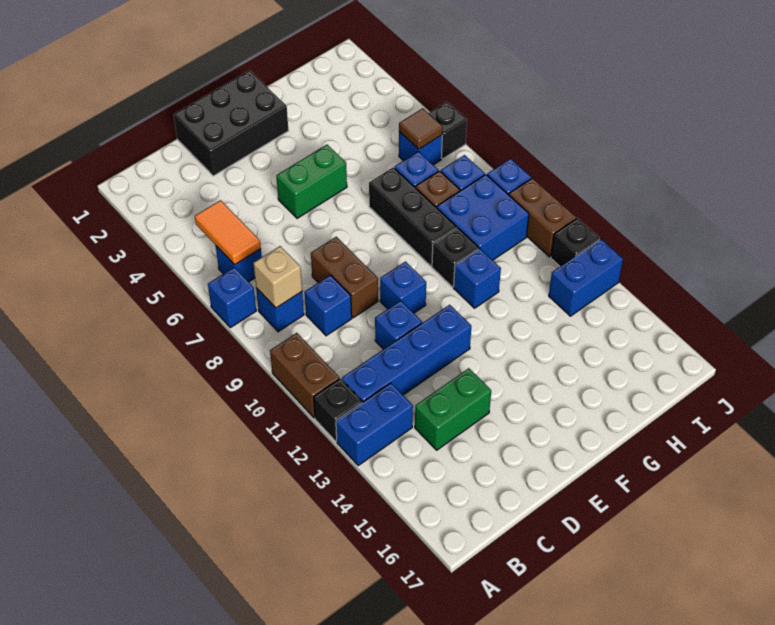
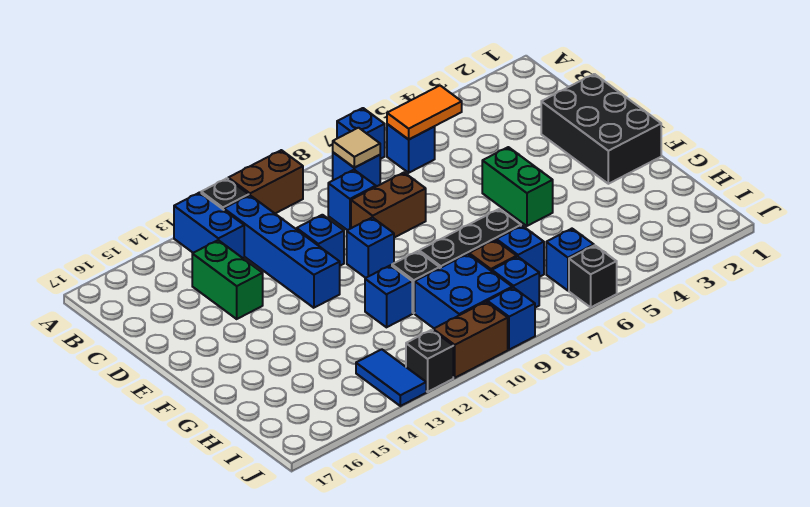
tan 1x1 brick [253,246,302,308] -> tan 1x1 tile [333,128,380,168]
brown 1x1 tile [399,108,443,149] -> none
blue 1x2 brick [549,239,623,316] -> blue 1x2 tile [356,349,426,406]

